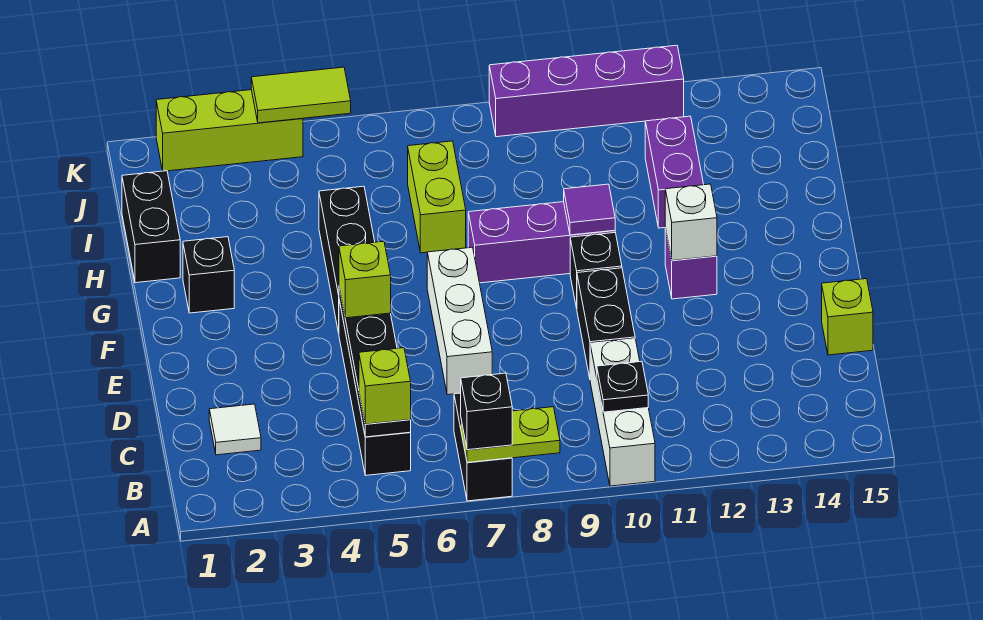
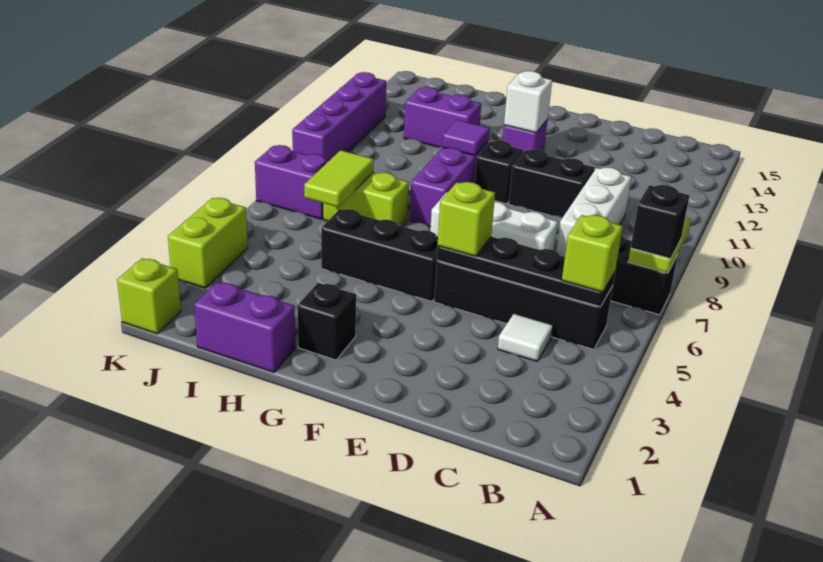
white 1x3 brick [590,339,655,486] -> white 1x3 brick turned to [556,167,631,257]
black 1x1 plate [597,361,648,412] -> none
white 1x1 tile [209,404,261,455] -> white 1x1 tile moved to [498,313,553,361]
lime 1x1 brick [822,279,873,355] -> lime 1x1 brick moved to [117,258,181,334]
black 1x2 brick [122,171,180,283] -> purple 1x2 brick [194,282,295,372]
none -> purple 1x2 brick [255,145,329,219]
lime 1x3 brick [156,90,303,171] -> lime 1x2 brick [168,198,248,288]
lime 1x2 tile [251,67,351,123] -> lime 1x2 tile moved to [304,150,374,207]

